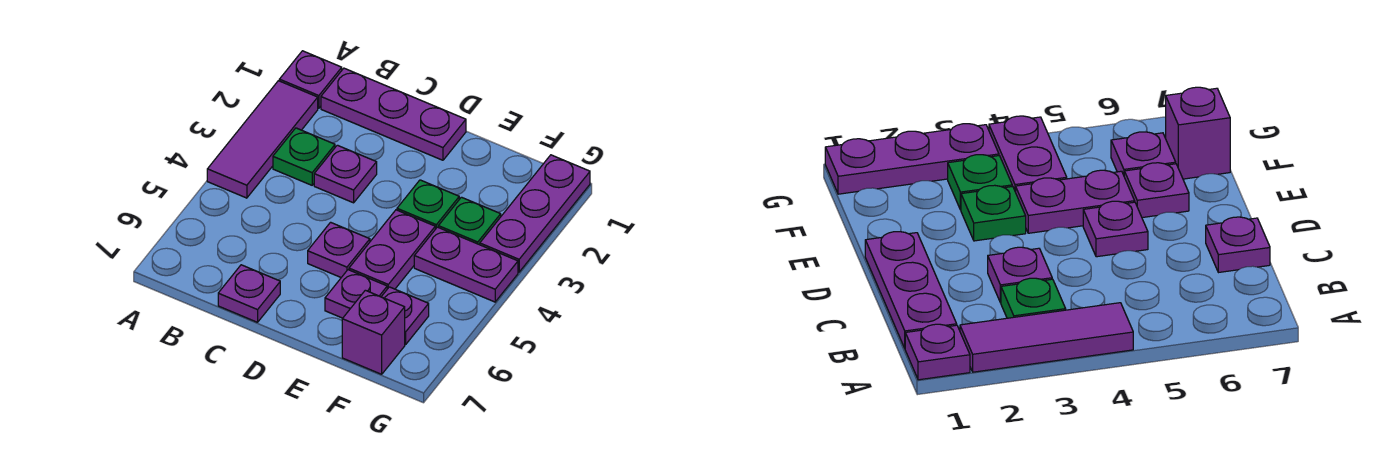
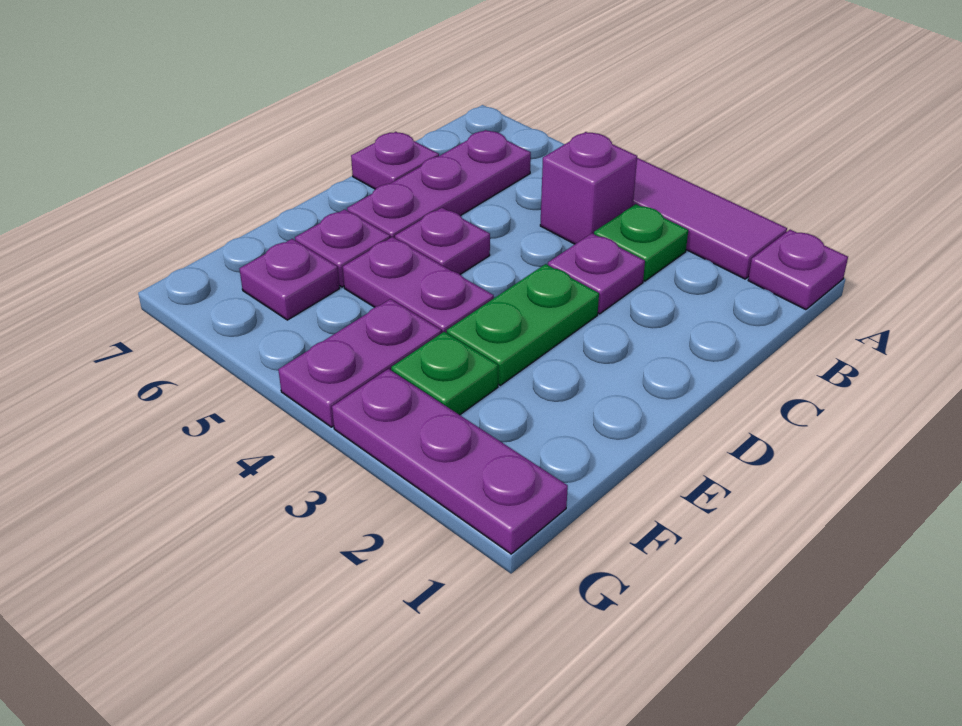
purple 1x3 plate [321,68,466,160] -> purple 1x3 plate moved to [347,130,531,238]
green 1x1 plate [397,180,459,229] -> green 1x2 plate [447,264,599,385]
purple 1x1 brick [342,290,405,374] -> purple 1x1 brick moved to [540,132,637,244]

